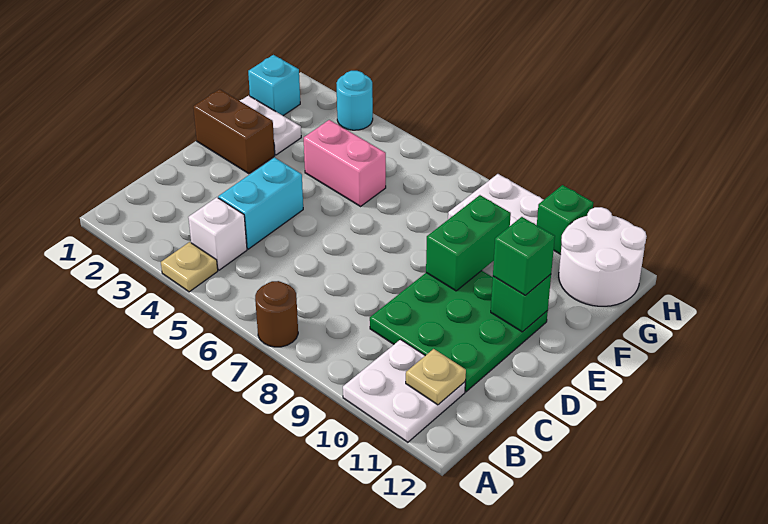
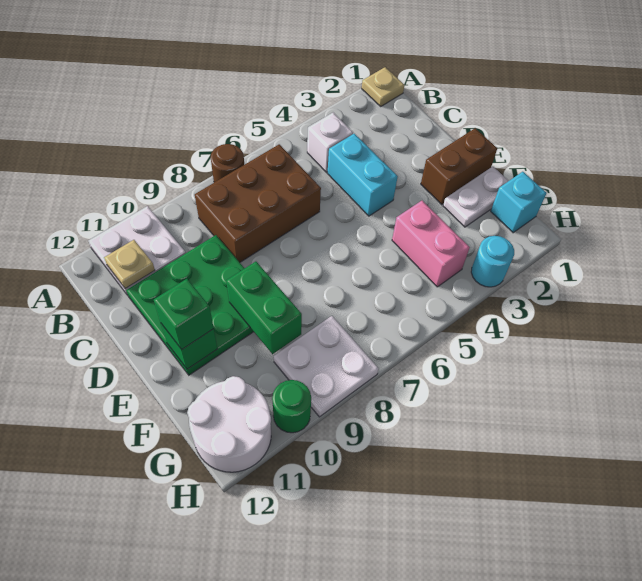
tan 1x1 plate [161,242,218,292] -> tan 1x1 plate moved to [362,67,404,106]
none -> brown 2x3 brick [195,144,321,262]
pink 1x2 brick [304,120,386,206] -> pink 1x2 brick turned to [392,201,470,287]
green 1x1 brick [537,185,593,254] -> green 1x1 round brick [272,380,311,433]

